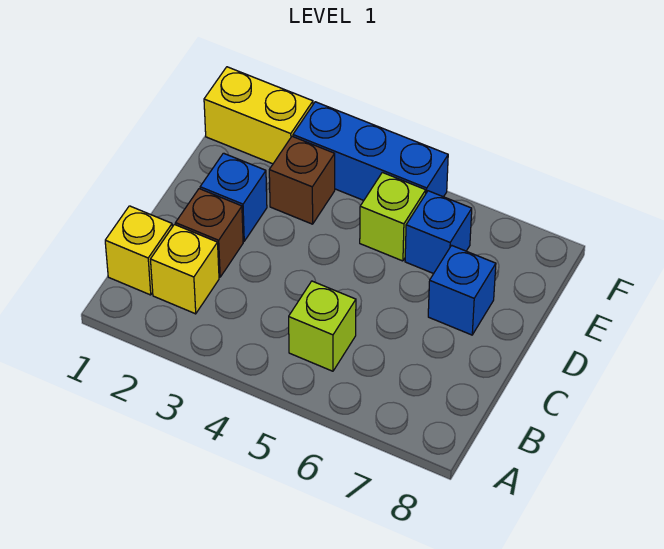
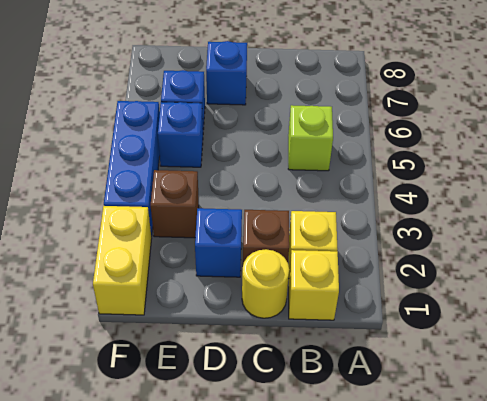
none -> yellow 1x1 round brick [242,249,289,318]
lime 1x1 brick [360,172,426,261] -> blue 1x1 brick [158,102,203,167]

